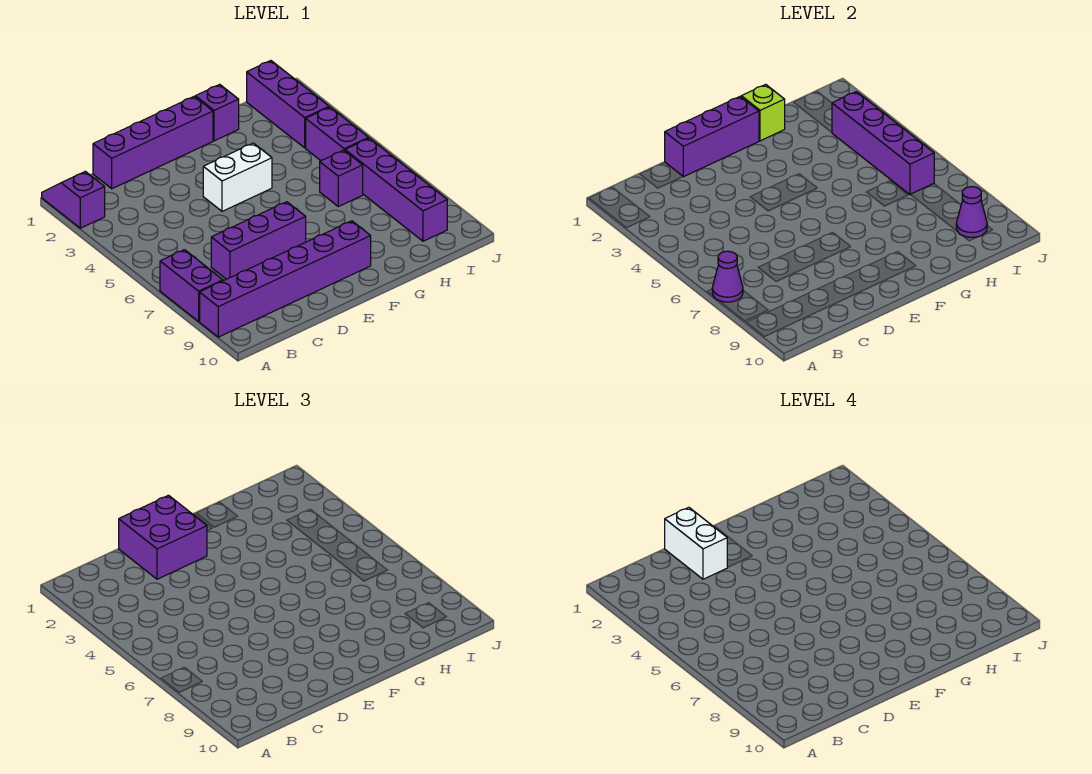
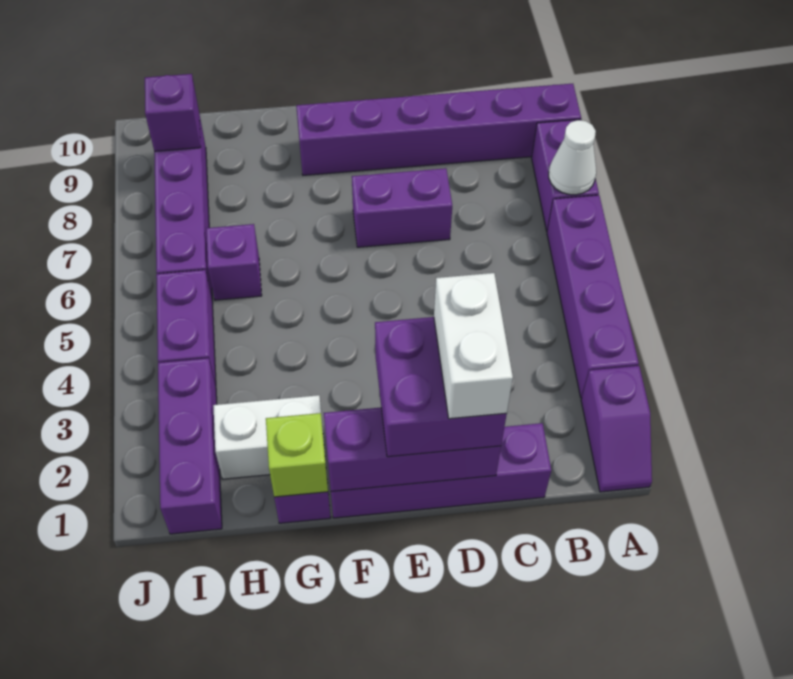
purple 1x1 cone [712,251,743,302] -> white 1x1 cone [549,120,596,195]
purple 1x3 brick [211,202,306,279] -> purple 1x2 brick [352,168,452,247]
white 1x2 brick [203,143,272,211] -> white 1x2 brick moved to [213,395,325,479]
purple 1x4 brick [832,92,934,194] -> purple 1x4 brick moved to [547,195,639,398]
purple 1x1 cone [956,187,987,237] -> purple 1x1 brick [145,74,201,151]

